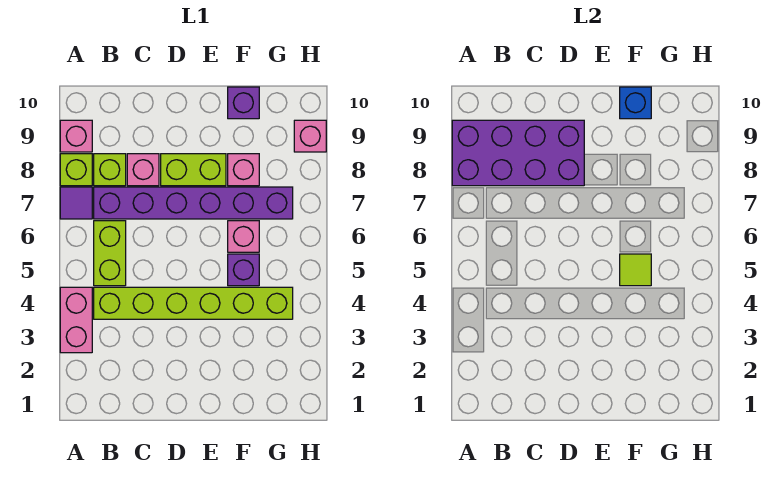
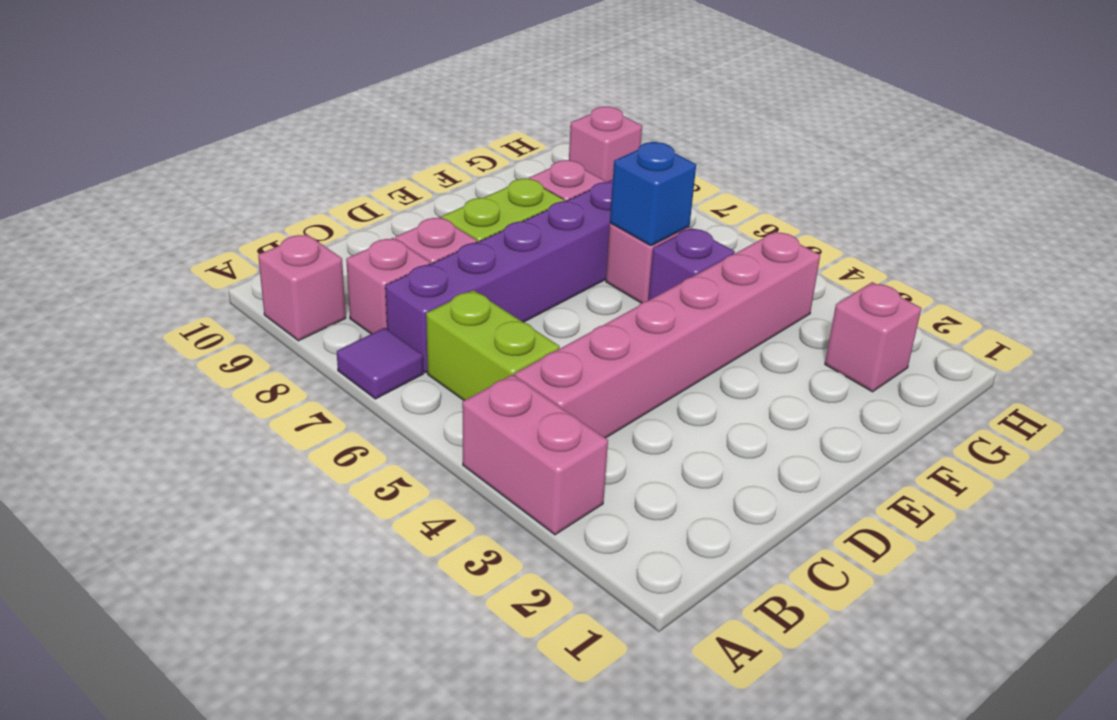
lime 1x1 brick [60,154,92,186] -> none
purple 2x4 brick [452,120,584,186] -> none
lime 1x6 brick [94,287,293,319] -> pink 1x6 brick [515,232,820,438]
lime 1x1 brick [94,154,126,186] -> pink 1x1 brick [346,238,430,334]
lime 1x1 tile [620,254,651,286] -> none
purple 1x1 brick [228,87,259,119] -> none
blue 1x1 brick [620,87,651,119] -> blue 1x1 brick moved to [610,142,696,246]
none -> pink 1x1 brick [825,282,921,392]

